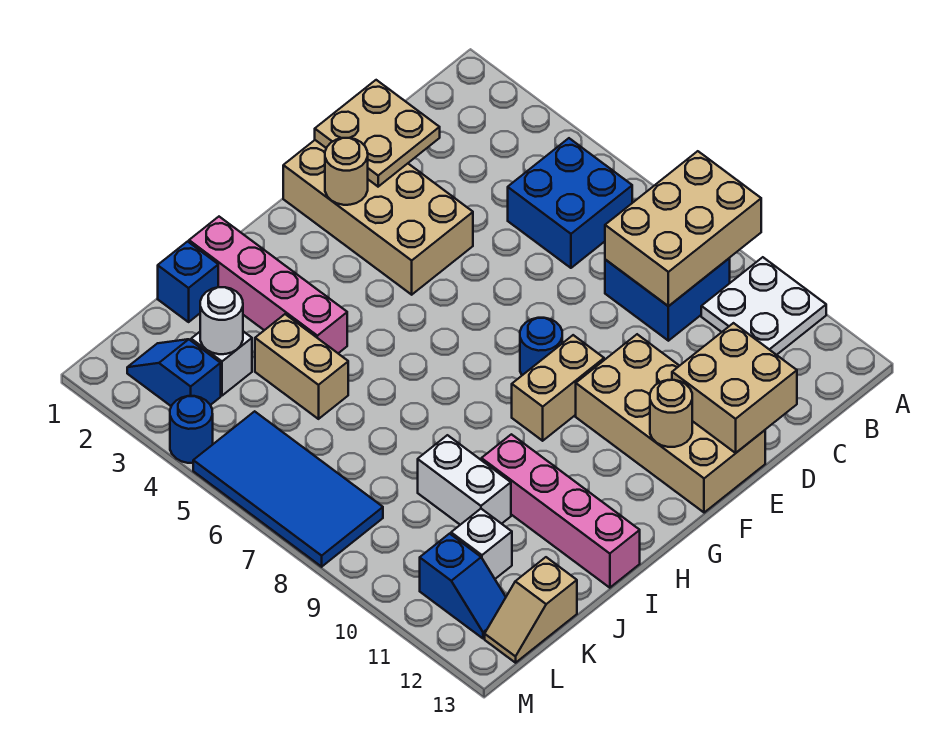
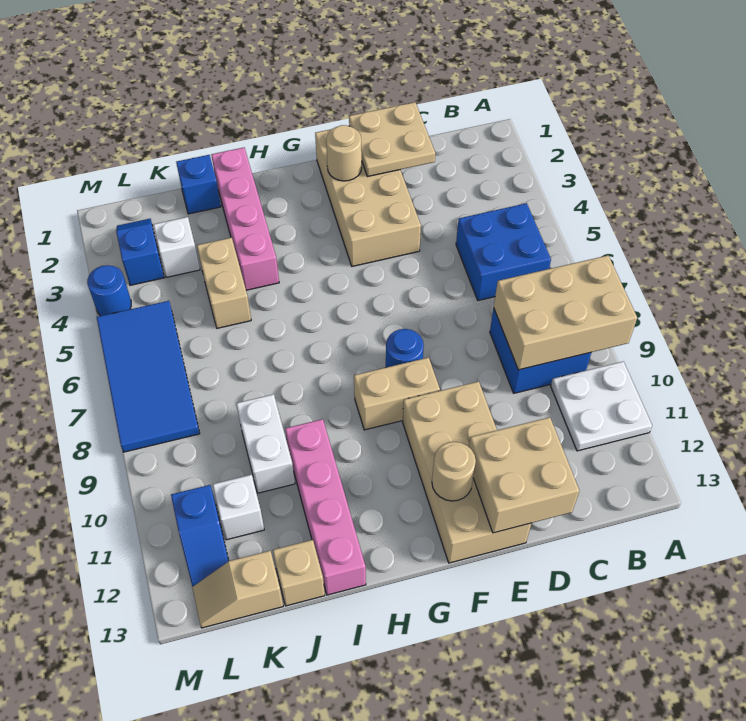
none -> tan 1x1 brick [273,540,325,606]
white 1x1 round brick [200,287,243,354] -> none

